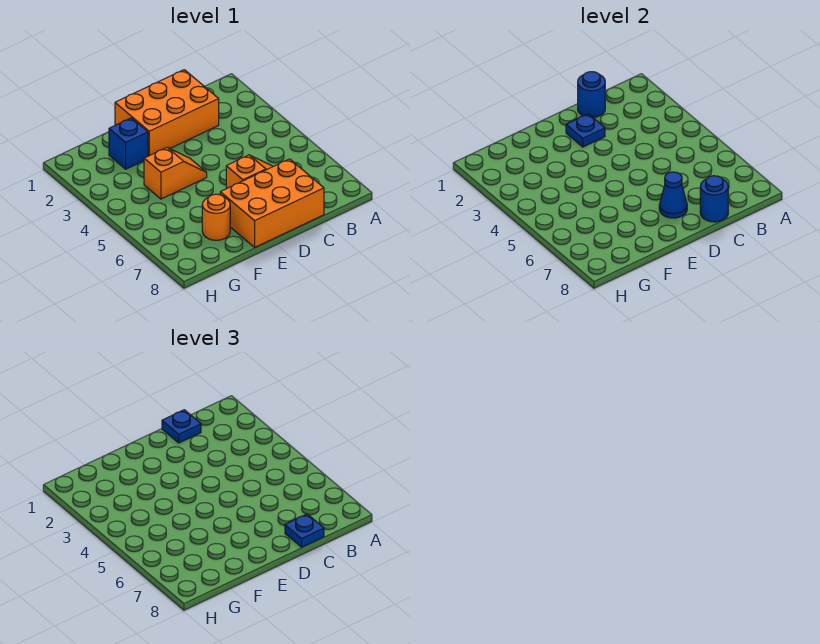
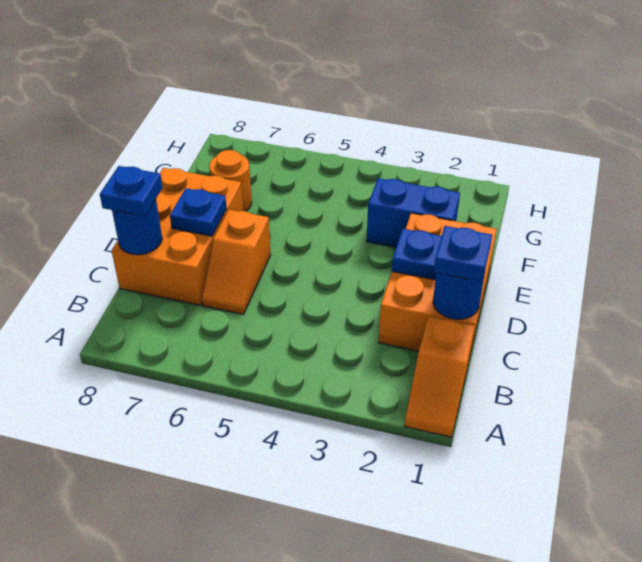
blue 1x1 cone [659,172,687,218] -> blue 1x1 plate [170,188,227,236]
orange 1x2 slope [144,148,207,199] -> orange 1x2 slope moved to [405,316,475,437]
blue 1x1 brick [109,118,148,169] -> blue 1x2 brick [367,178,460,247]

